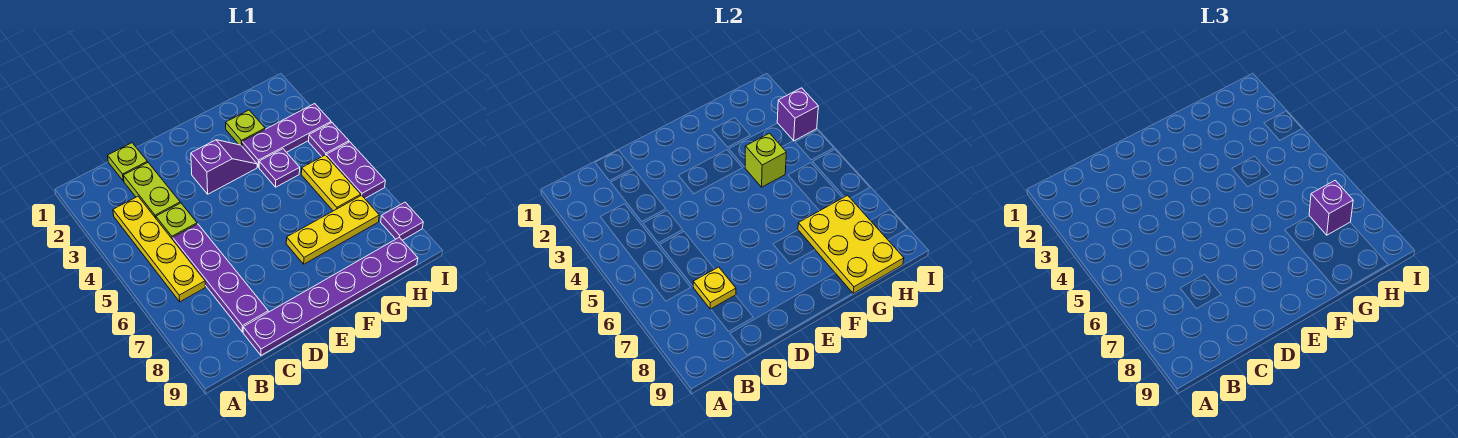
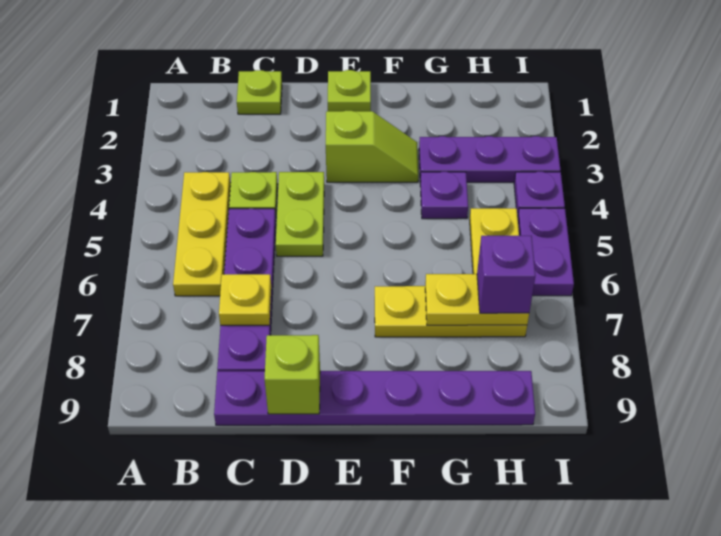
yellow 1x4 plate [113,196,205,302] -> yellow 1x3 plate [173,172,231,296]
lime 1x2 plate [123,162,180,218] -> lime 1x2 plate moved to [276,172,324,256]
purple 1x2 slope [191,140,257,194] -> lime 1x2 slope [326,111,418,182]
lime 1x1 plate [226,110,265,146] -> lime 1x1 plate moved to [328,70,371,111]
lime 1x1 brick [745,133,786,187] -> lime 1x1 brick moved to [265,335,320,414]
yellow 2x3 plate [798,195,904,294] -> yellow 1x2 plate [425,274,529,325]
purple 1x1 brick [777,88,818,141] -> none
purple 1x1 plate [381,202,423,240] -> none

